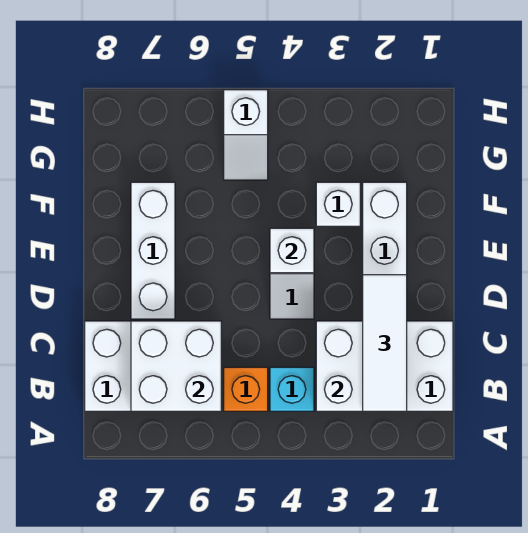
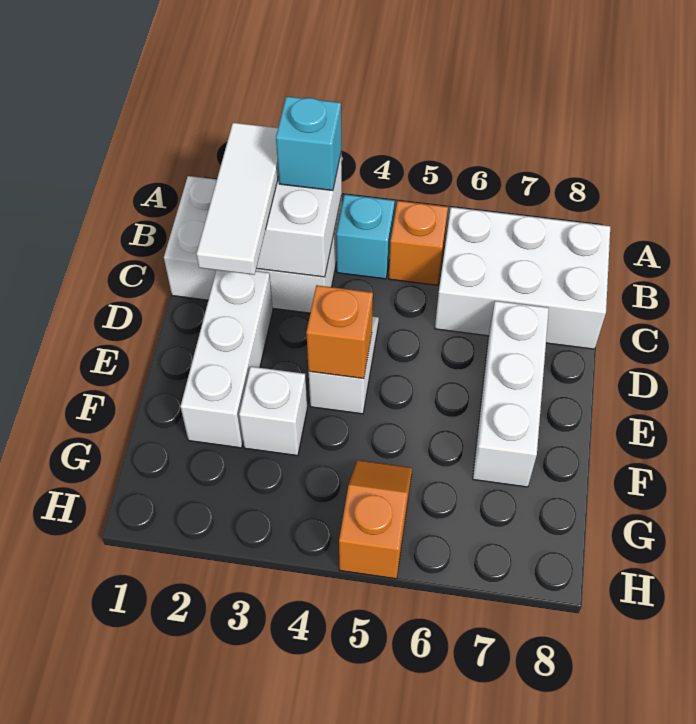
none -> cyan 1x1 brick [276,97,341,191]
white 2x2 brick [131,321,221,411] -> none
white 1x1 brick [270,228,314,273] -> orange 1x1 brick [306,285,373,379]
white 1x2 slope [224,90,268,180] -> orange 1x2 slope [339,460,412,579]

